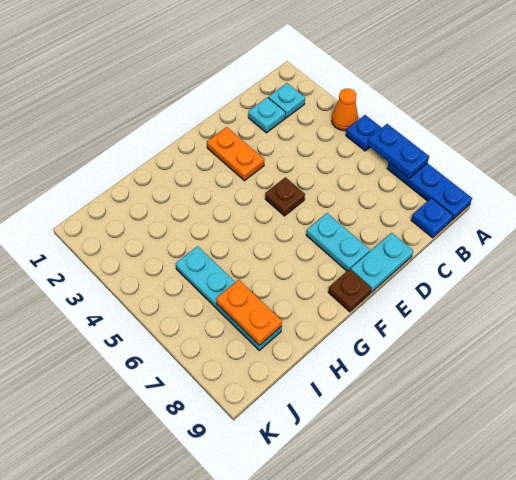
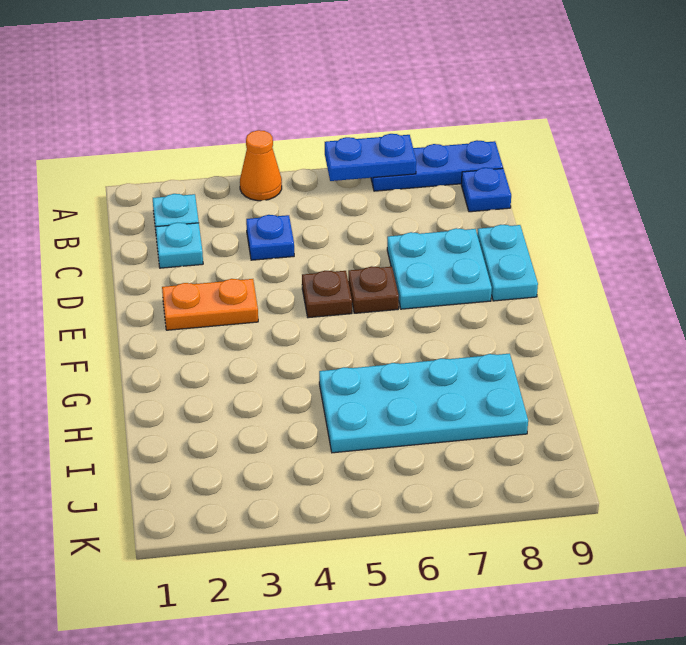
blue 1x1 plate [346,115,382,151] -> blue 1x1 plate moved to [246,215,294,260]
cyan 1x2 plate [306,213,370,271] -> cyan 2x2 plate [387,228,492,309]
brown 1x1 plate [328,269,371,312] -> brown 1x1 plate moved to [348,266,399,313]
cyan 1x4 plate [175,246,282,350] -> cyan 2x4 plate [319,354,528,453]
orange 1x2 plate [216,280,282,345] -> none

